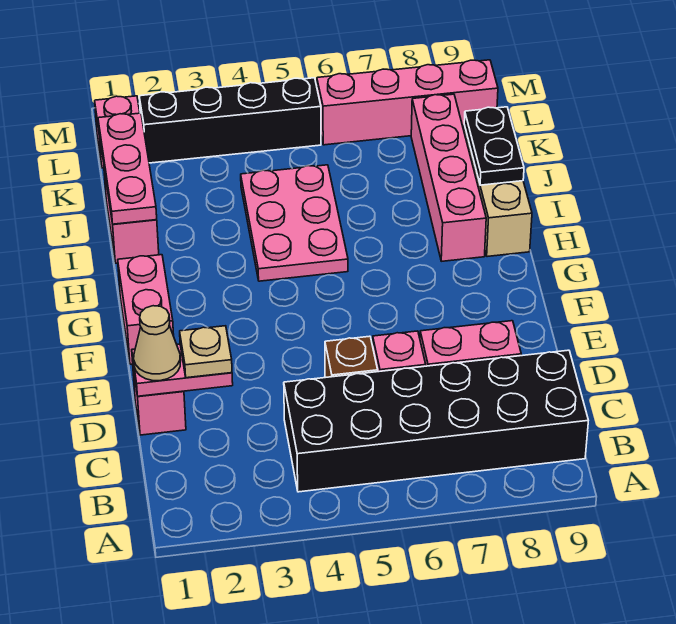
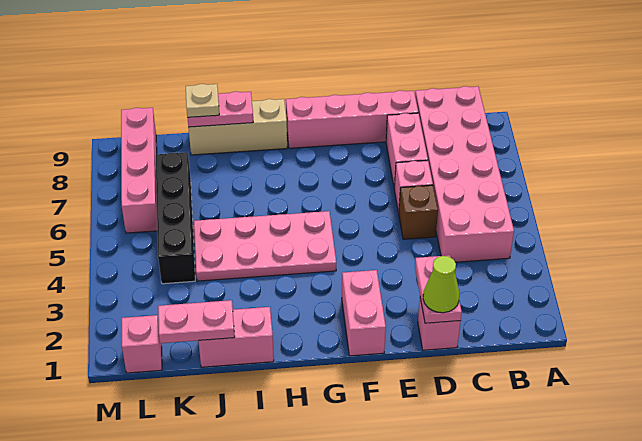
black 2x6 brick [284,350,588,492] -> pink 2x6 brick [415,86,514,262]
tan 1x1 cone [134,306,181,381] -> lime 1x1 cone [423,256,459,313]
tan 1x1 plate [180,326,232,378] -> tan 1x1 plate moved to [186,84,219,117]
pink 1x2 brick [118,255,174,364] -> pink 1x2 brick turned to [342,270,386,356]
pink 2x3 plate [241,165,348,281] -> pink 2x4 plate [194,211,336,281]
pink 1x4 brick [411,94,486,261] -> pink 1x4 brick moved to [286,90,418,148]
pink 1x3 plate [98,113,157,224] -> pink 1x2 plate [158,300,235,343]
black 1x2 plate [464,107,524,185] -> pink 1x2 plate [188,91,253,127]
black 1x4 brick [139,78,321,163] -> black 1x4 brick moved to [156,152,195,284]

